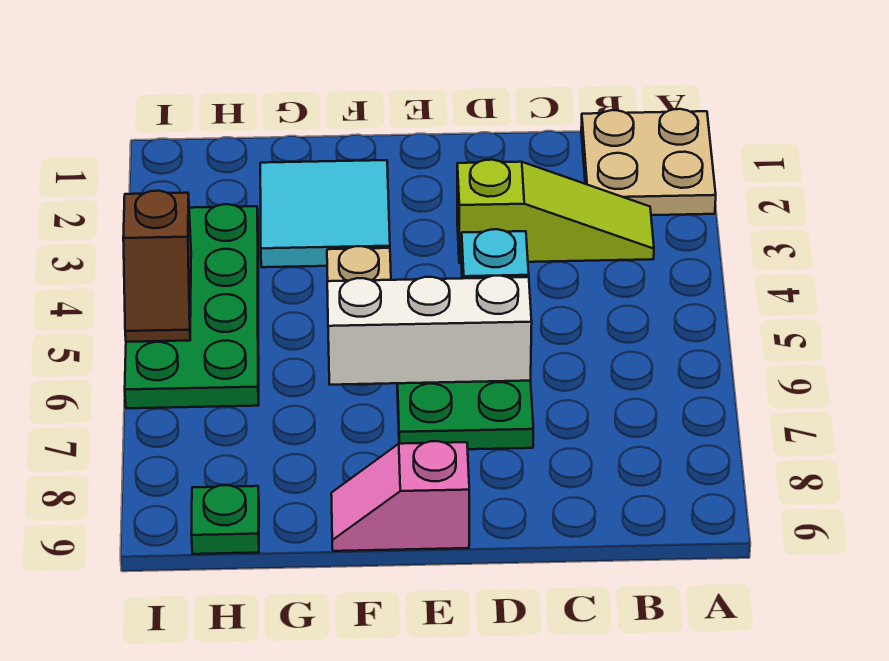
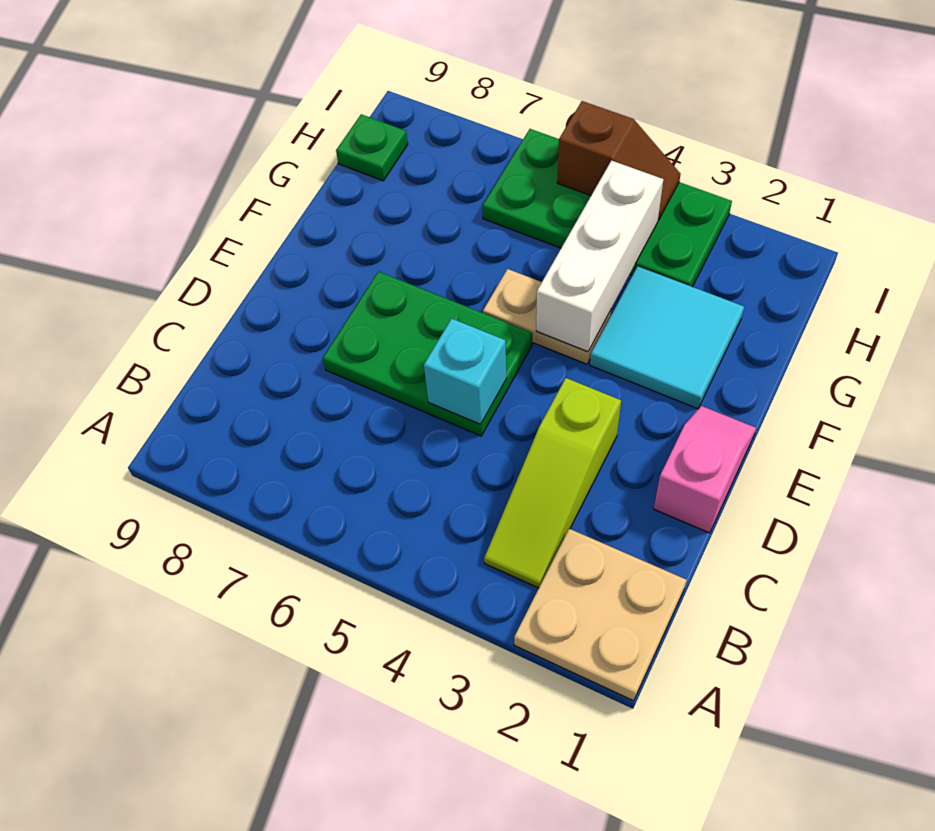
white 1x3 brick [327,276,532,385] -> white 1x3 brick moved to [536,161,663,352]
pink 1x2 slope [331,441,469,551] -> pink 1x2 slope moved to [654,406,756,533]
brown 1x2 slope [123,191,191,342] -> brown 1x2 slope turned to [557,101,680,220]

